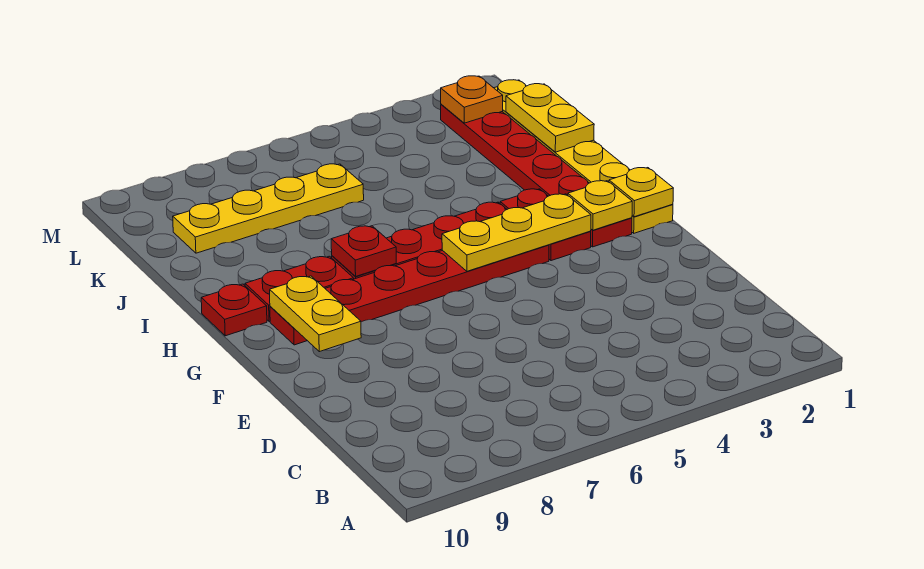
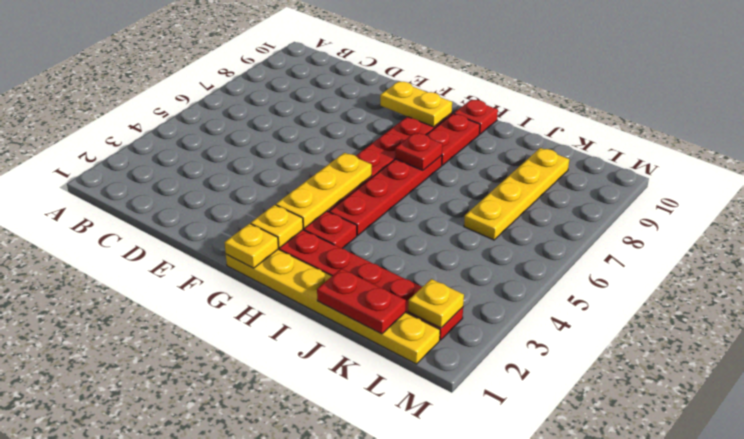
yellow 1x2 plate [506,84,594,152] -> red 1x2 plate [317,269,406,334]
orange 1x1 plate [441,76,503,123] -> yellow 1x1 plate [408,279,464,328]

